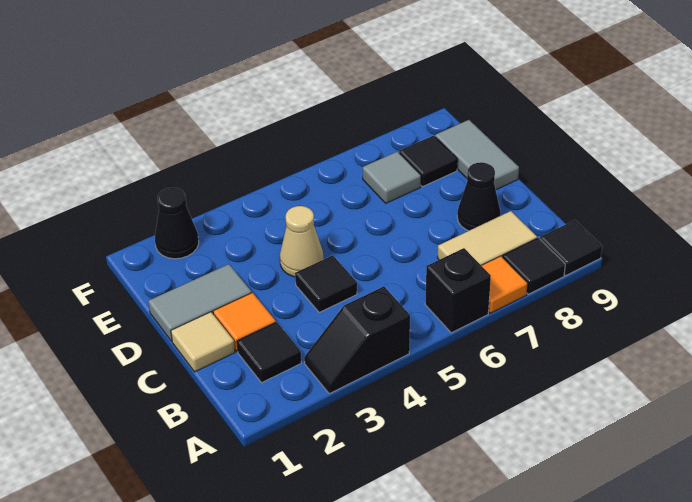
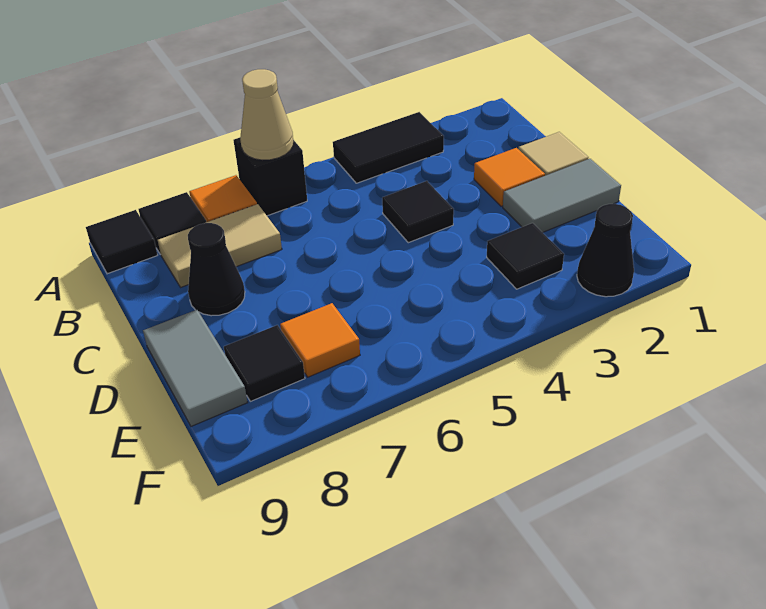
black 1x2 slope [304,286,410,394] -> black 1x2 tile [333,112,444,183]
black 1x1 tile [237,322,301,383] -> black 1x1 tile moved to [487,223,564,289]
tan 1x1 cone [280,206,324,277] -> tan 1x1 cone moved to [240,69,293,160]
grey 1x1 tile [363,152,421,203] -> orange 1x1 tile [280,303,360,377]

